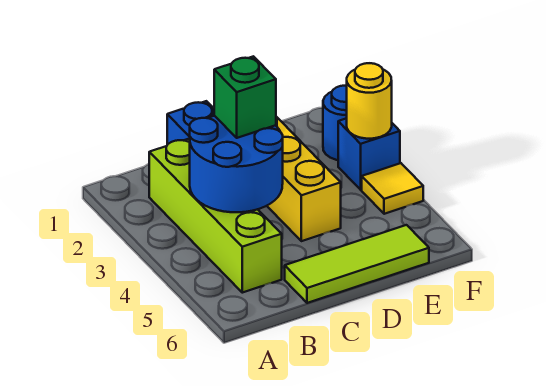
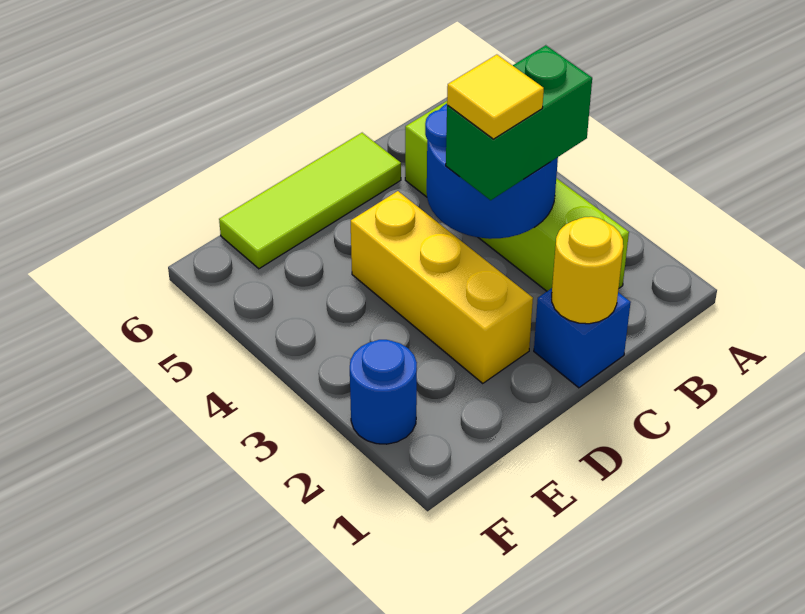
green 1x1 brick [214,56,276,138] -> green 1x2 brick [446,45,592,200]
blue 1x1 brick [338,118,400,190] -> none
yellow 1x1 round brick [347,63,392,139] -> yellow 1x1 round brick moved to [552,217,623,324]
yellow 1x1 tile [362,163,423,214] -> yellow 1x1 tile moved to [447,55,544,139]

